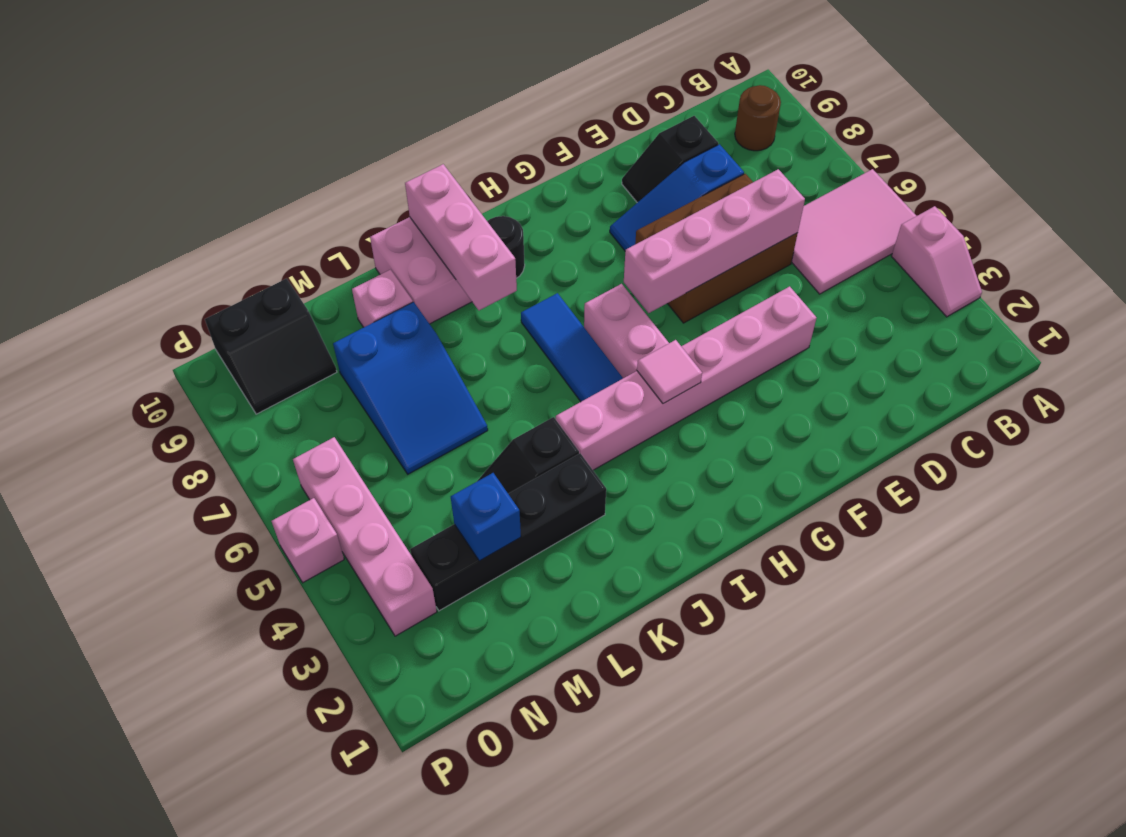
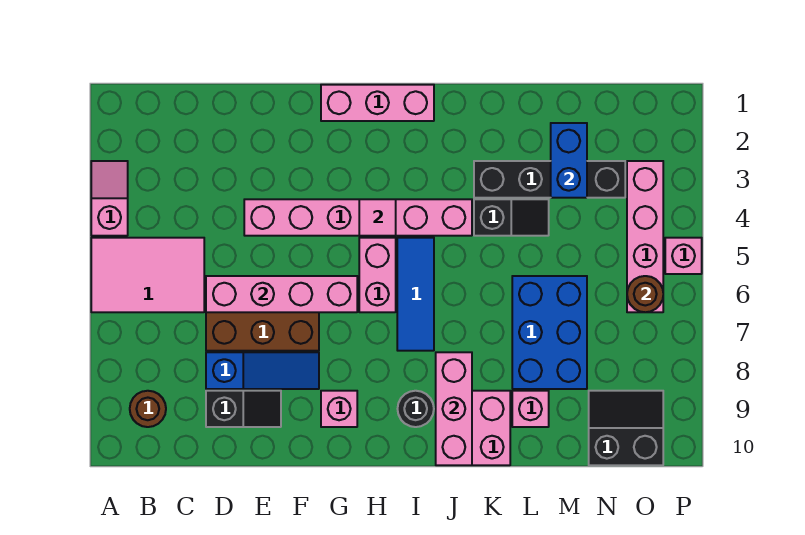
none -> pink 1x3 brick [321,85,434,121]
none -> pink 1x1 brick [321,391,357,427]
blue 2x3 slope [333,302,488,474] -> blue 2x3 brick [512,276,587,389]
blue 1x1 brick [451,473,521,561] -> blue 1x2 brick [551,123,587,198]
none -> brown 1x1 round brick [627,276,663,312]

